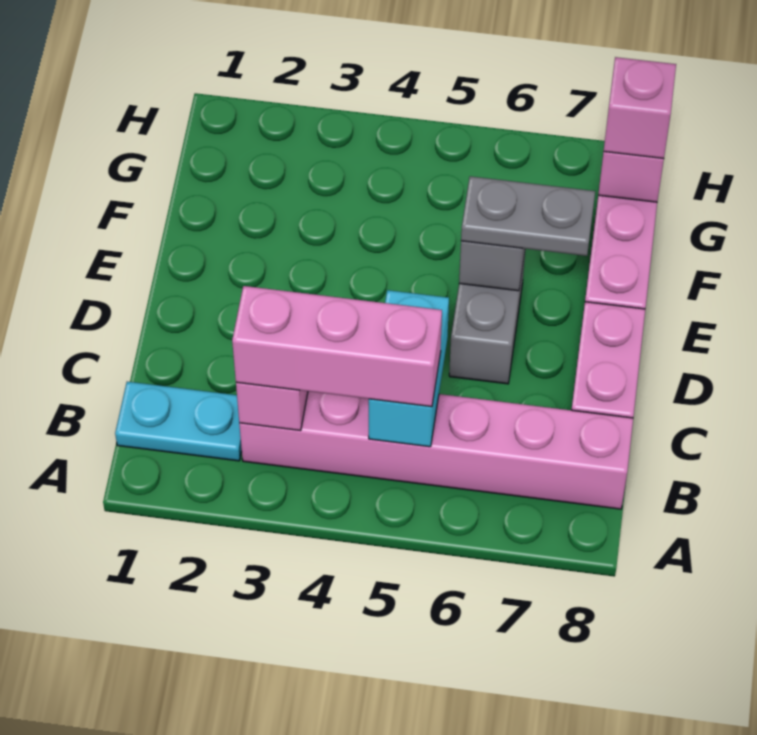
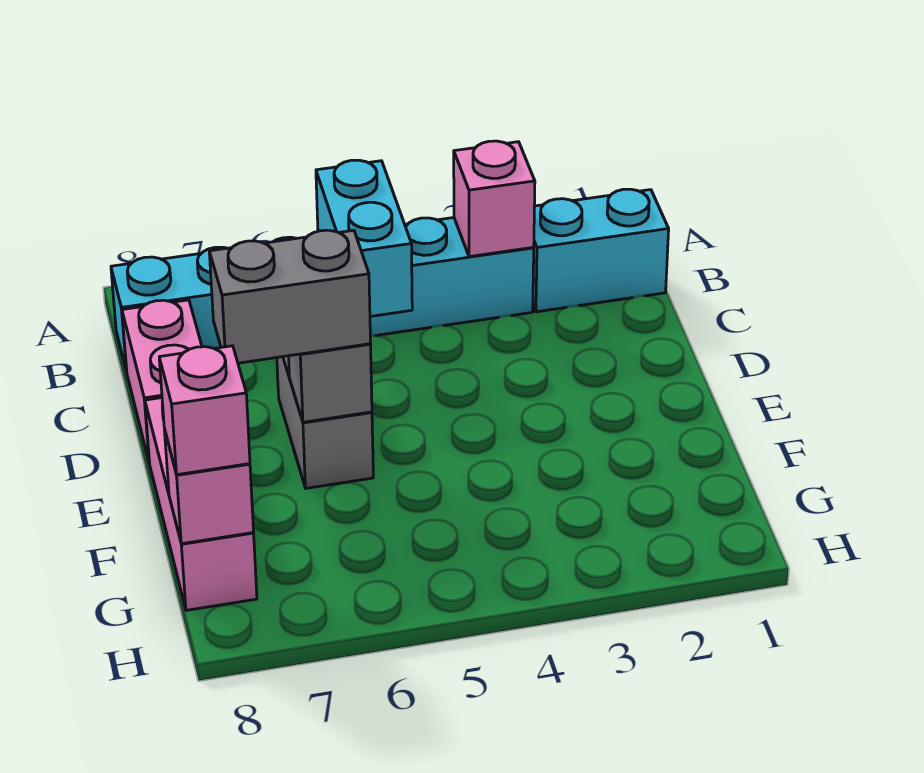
cyan 1x2 plate [115,382,242,461] -> cyan 1x2 brick [533,189,669,312]
pink 1x6 brick [239,391,633,509] -> cyan 1x6 brick [111,218,534,372]
pink 1x3 brick [232,286,442,407] -> none
grey 1x2 plate [461,176,595,256] -> grey 1x2 brick [209,230,371,363]

